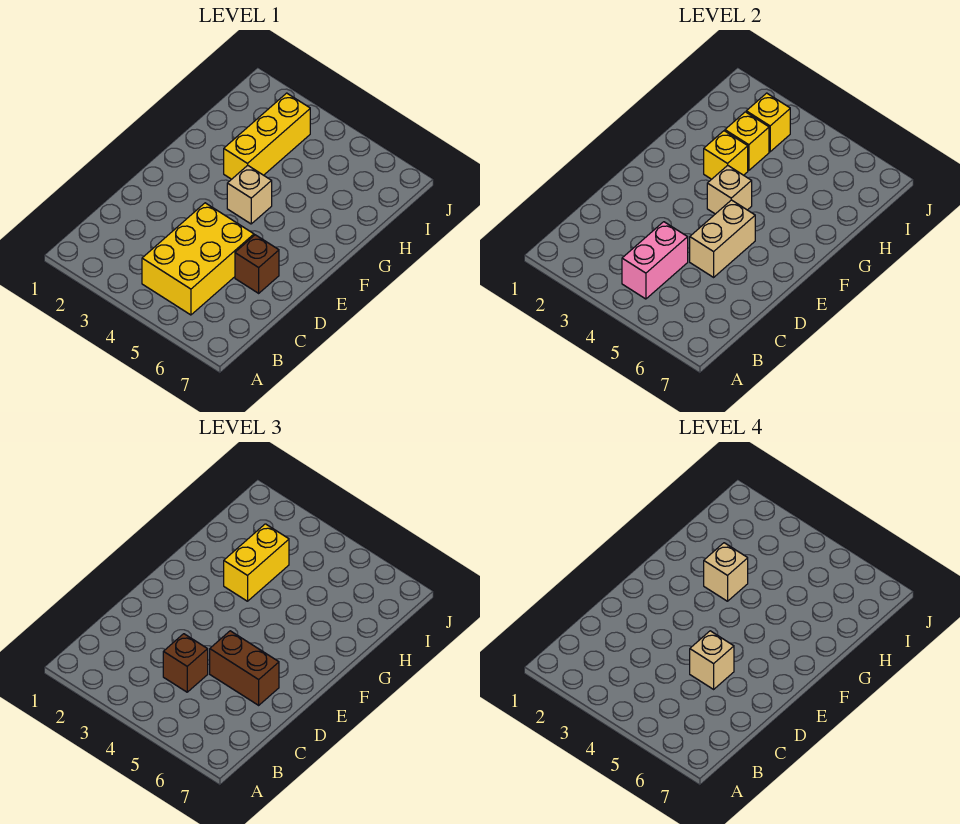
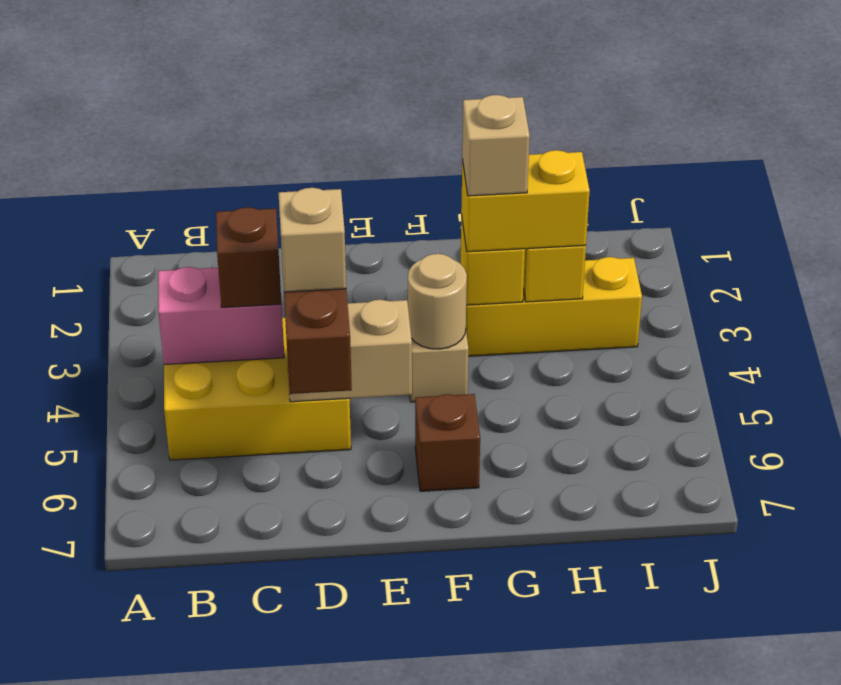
brown 1x1 brick [235,235,279,293] -> brown 1x1 brick moved to [415,394,480,491]
tan 1x1 brick [707,165,752,214] -> tan 1x1 round brick [408,254,467,349]
yellow 1x1 brick [746,93,790,152] -> none

